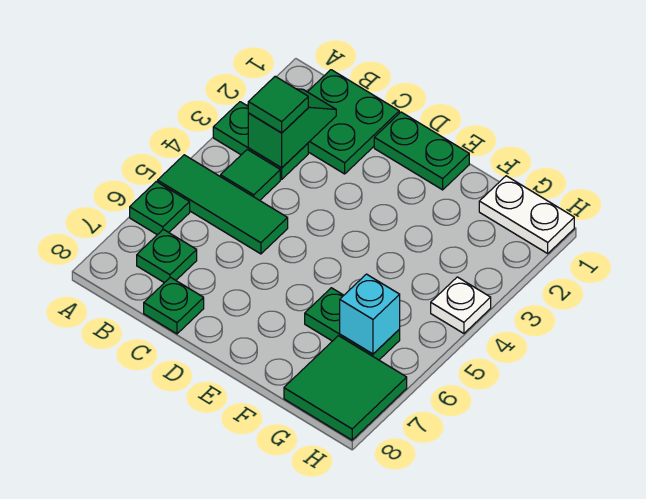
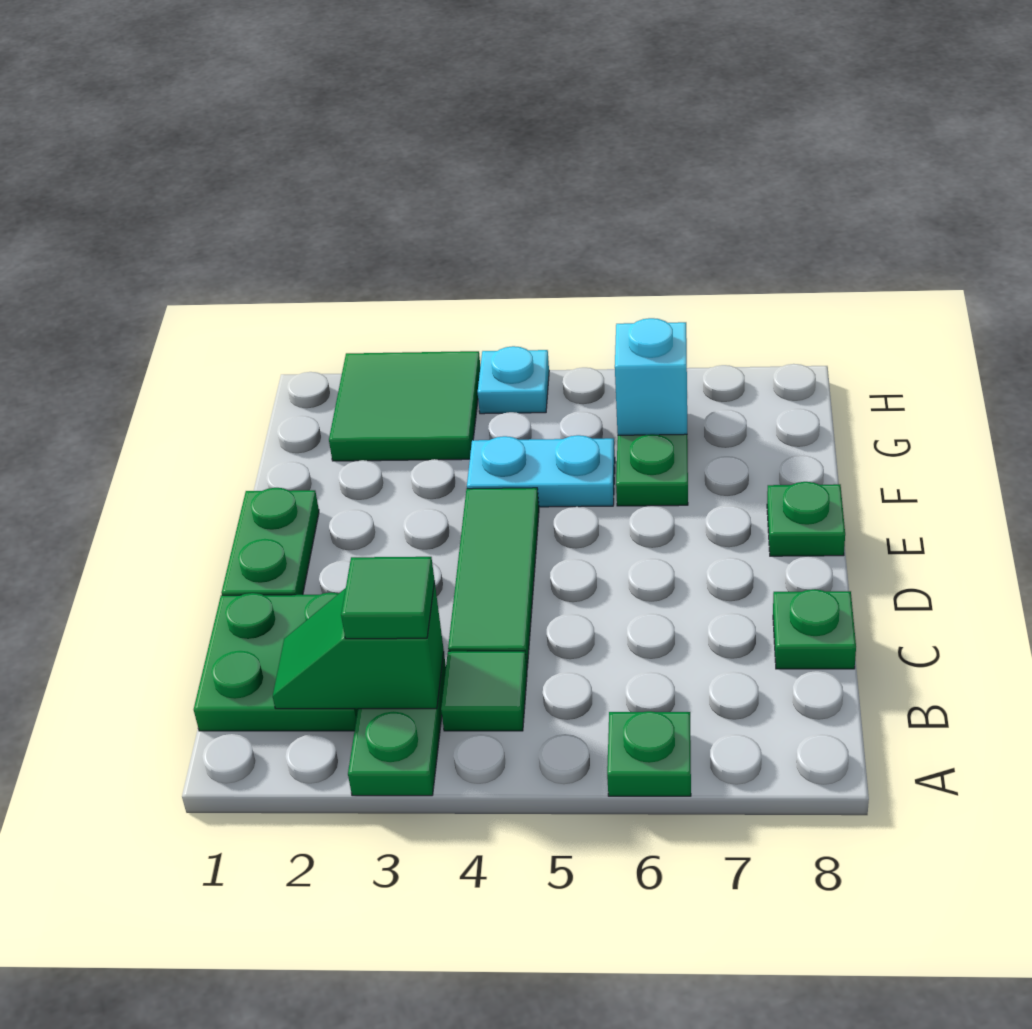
green 1x3 tile [158,155,288,254] -> green 1x3 tile moved to [448,488,539,668]
green 1x1 plate [137,229,197,283] -> green 1x1 plate moved to [767,482,845,556]
none -> cyan 1x2 plate [467,435,615,507]
white 1x2 plate [479,176,574,253] -> none
green 2x2 tile [284,336,407,440] -> green 2x2 tile moved to [329,351,480,461]
white 1x1 plate [431,277,491,333] -> cyan 1x1 plate [478,346,549,414]

